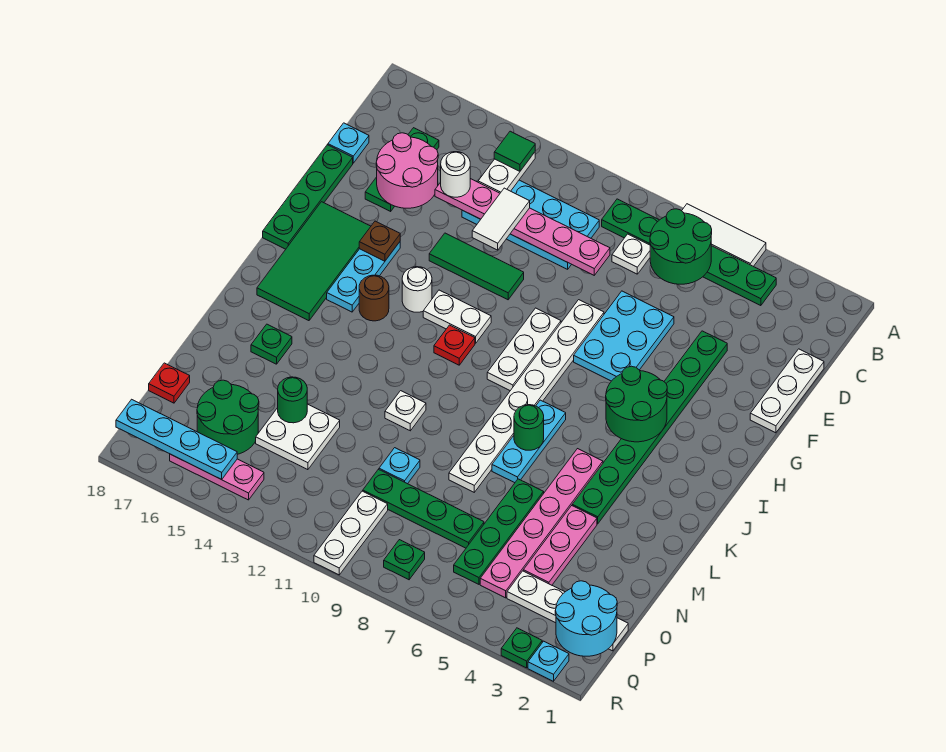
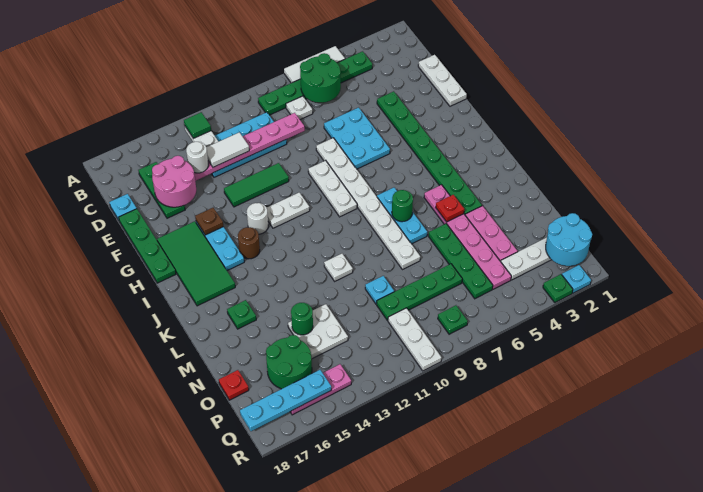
white 1x2 tile [472,188,530,250] -> white 1x2 tile turned to [206,132,249,167]
green 2x2 round brick [606,366,667,442] -> none
red 1x1 plate [434,325,475,365] -> red 1x1 plate moved to [436,195,464,222]

